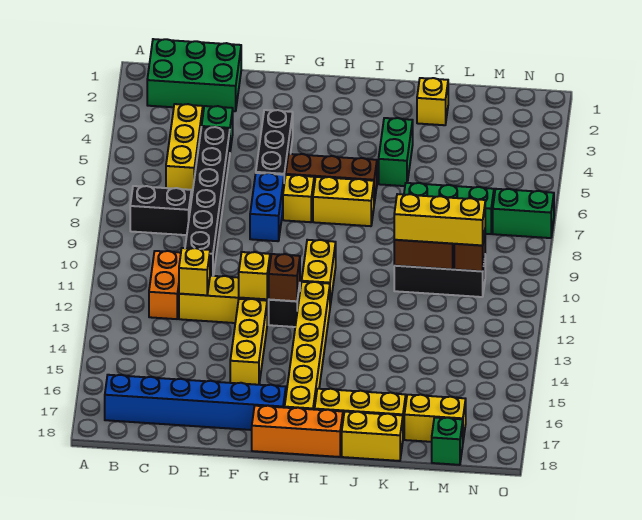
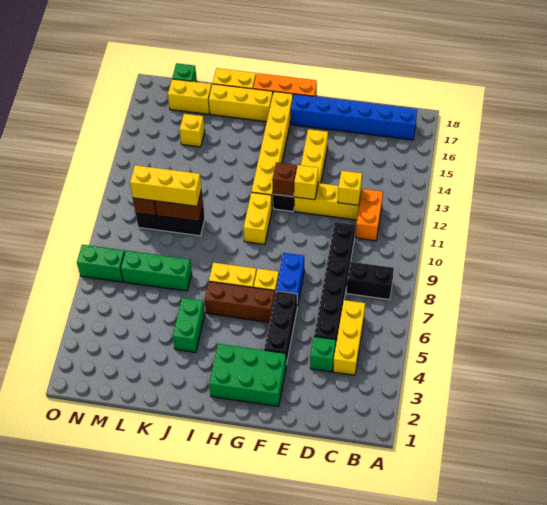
green 2x3 brick [147,39,241,111] -> green 2x3 brick moved to [209,344,286,406]
yellow 1x1 brick [417,78,448,125] -> yellow 1x1 brick moved to [180,114,205,147]

